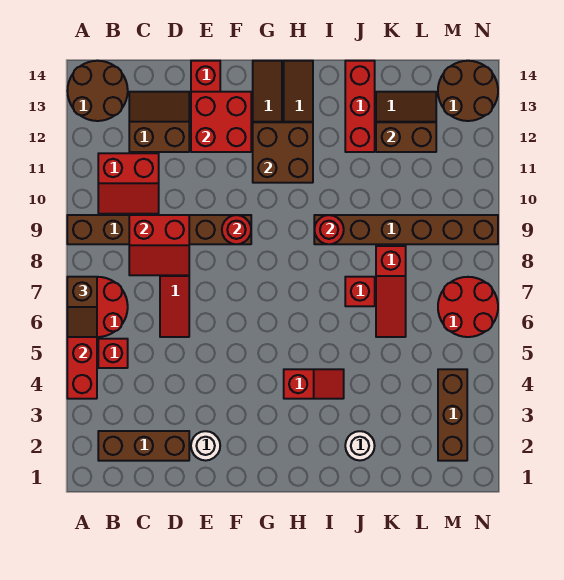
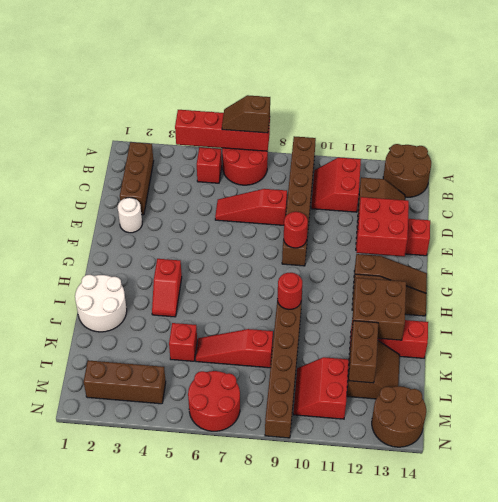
red 2x2 slope [129,215,189,275] -> red 2x2 slope moved to [293,357,349,419]
brown 2x2 brick [253,122,313,183] -> brown 2x2 brick moved to [352,278,406,340]
white 1x1 round brick [345,431,375,460] -> white 2x2 round brick [75,275,127,332]
red 1x1 brick [345,277,375,306] -> red 1x1 brick moved to [169,323,197,361]

